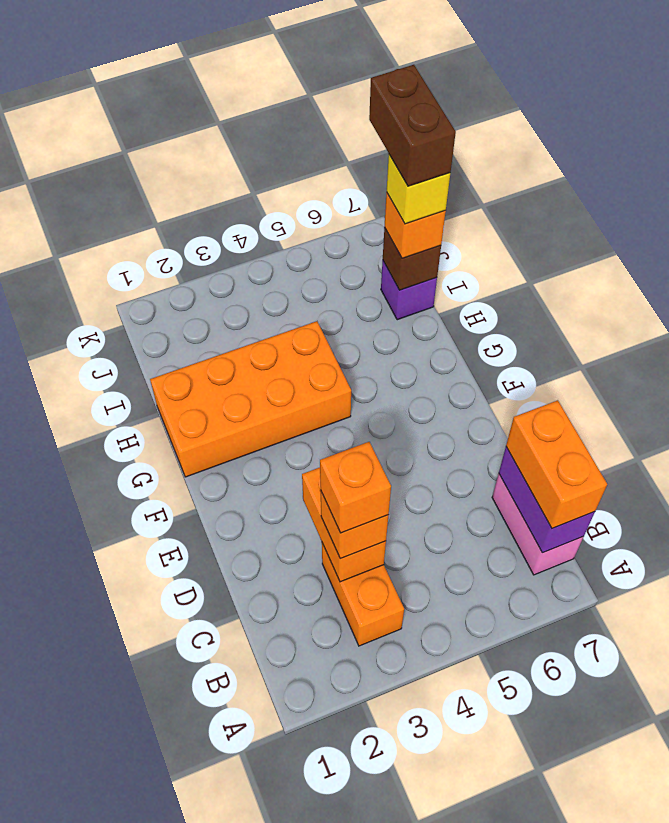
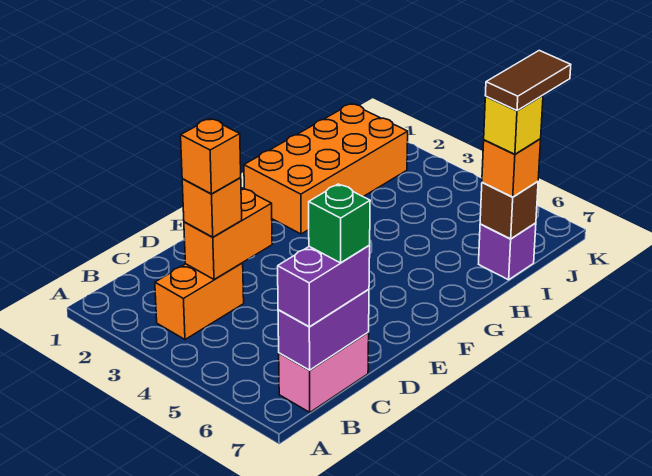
orange 1x2 brick [506,400,607,528] -> purple 1x2 brick [278,246,370,327]
none -> green 1x1 brick [309,184,370,263]
orange 2x4 brick [150,321,351,477] -> orange 2x4 brick turned to [244,104,408,234]
brown 1x2 brick [369,65,456,186] -> brown 1x2 tile [485,50,571,110]

